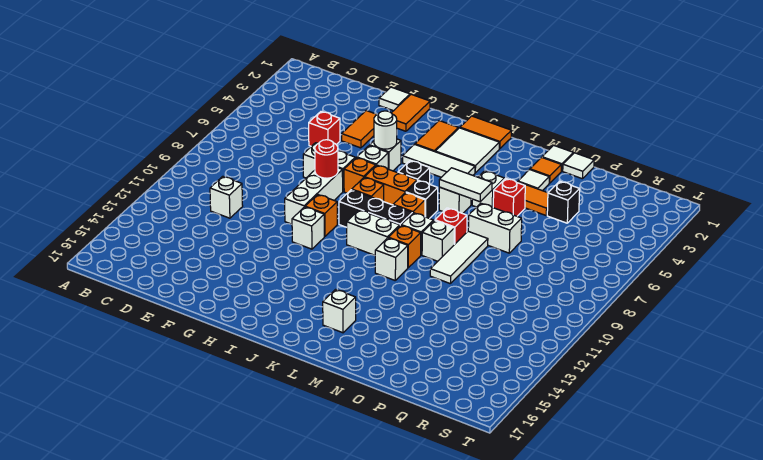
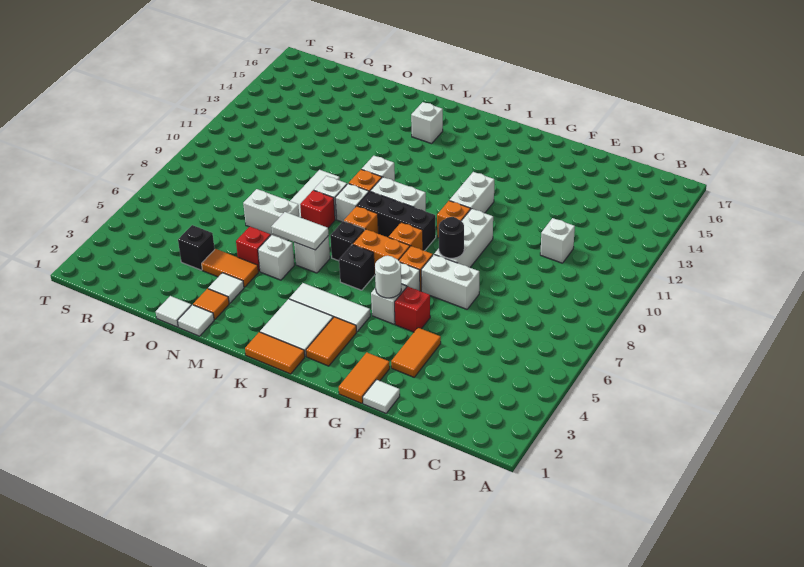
red 1x1 brick [309,112,340,146] -> red 1x1 brick moved to [395,286,430,332]
red 1x1 round brick [315,140,338,178] -> black 1x1 round brick [439,217,464,258]
white 1x1 brick [292,207,324,249] -> white 1x2 brick [450,172,494,213]

